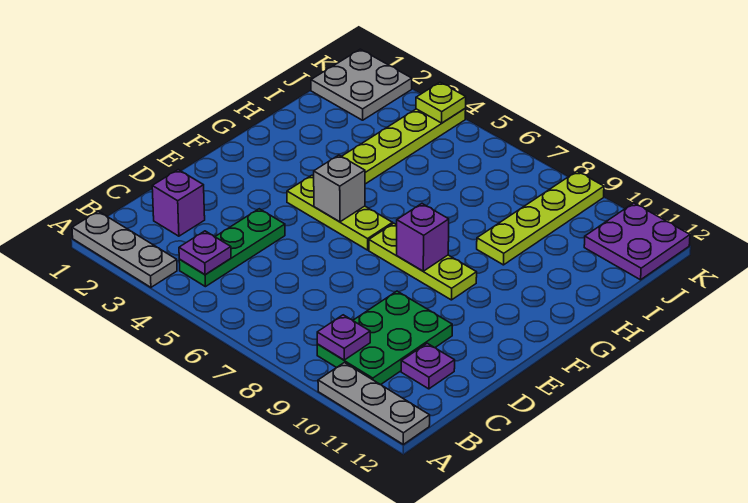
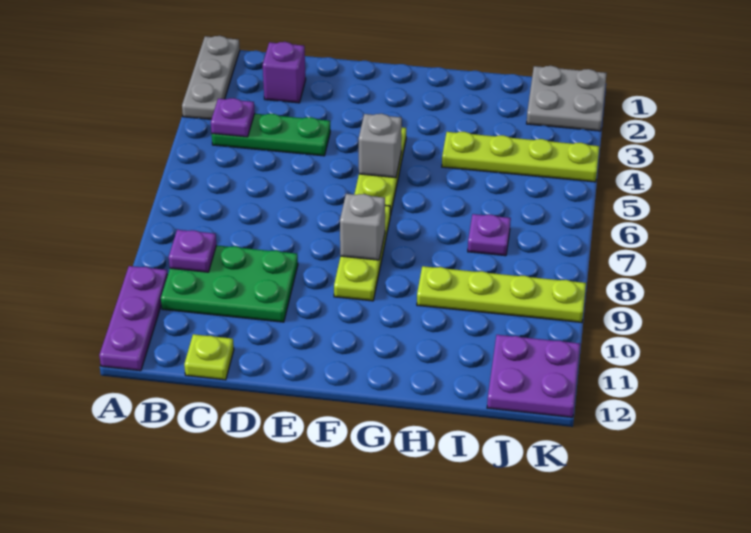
grey 1x3 plate [318,362,430,444] -> purple 1x3 plate [99,266,168,371]
purple 1x1 plate [401,343,455,389] -> purple 1x1 plate moved to [468,214,511,256]
purple 1x1 brick [397,204,449,271] -> grey 1x1 brick [340,194,385,260]
lime 1x1 plate [416,82,466,123] -> lime 1x1 plate moved to [184,334,234,380]

